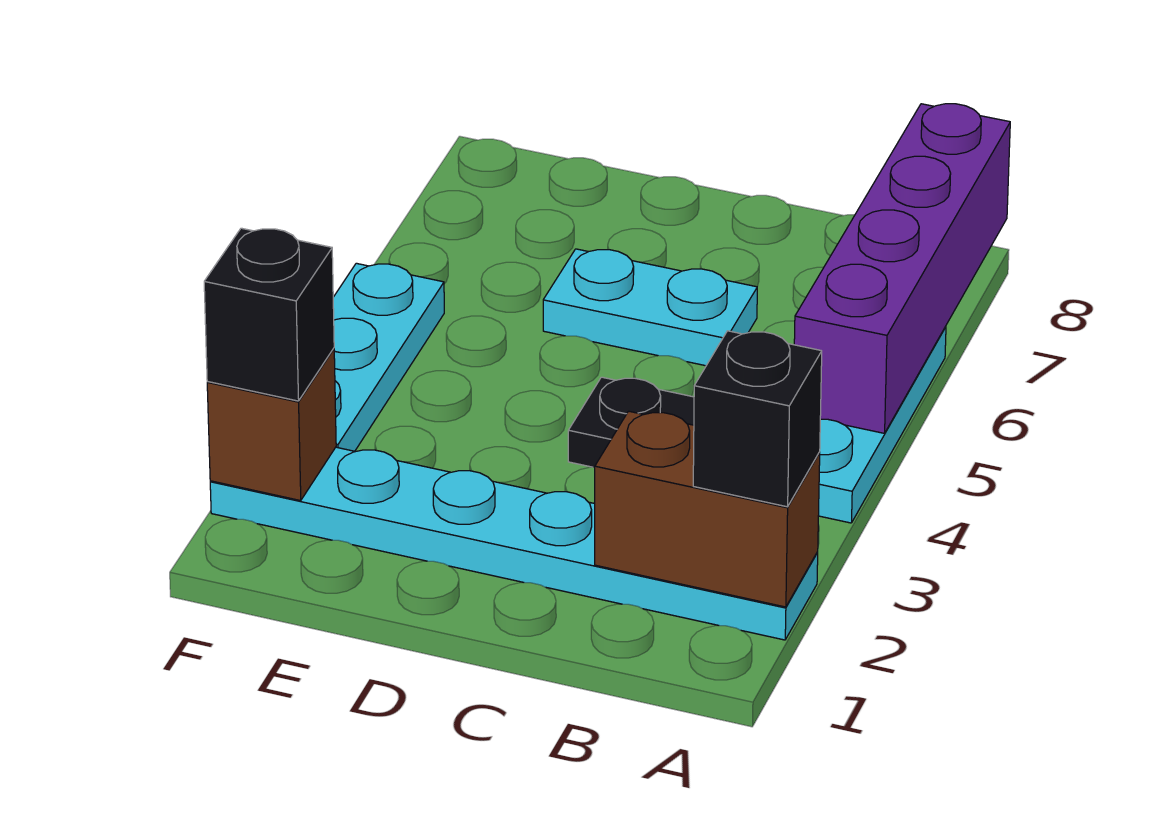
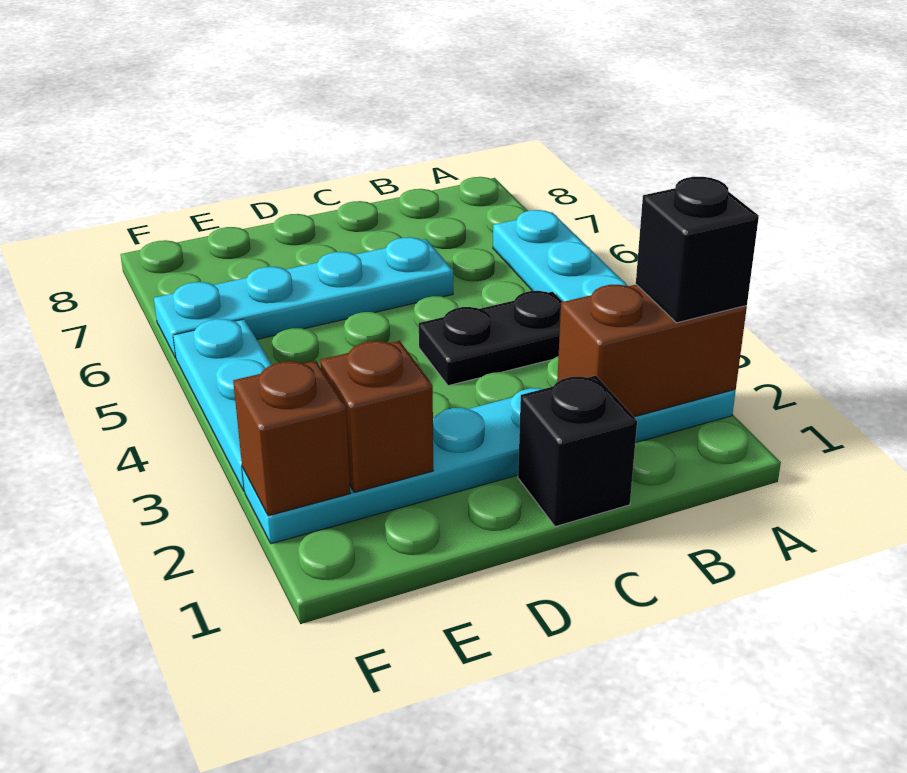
purple 1x4 brick [794,104,1010,433] -> none
cyan 1x2 plate [543,249,757,366] -> cyan 1x4 plate [154,237,453,358]
none -> brown 1x1 brick [320,341,433,492]
black 1x1 brick [204,228,334,401] -> black 1x1 brick moved to [518,376,637,527]

